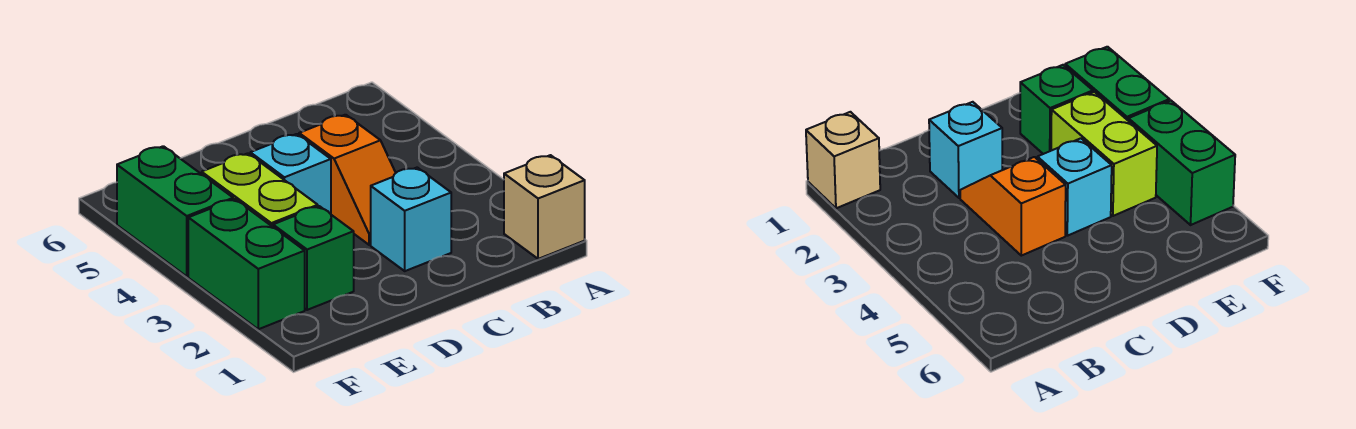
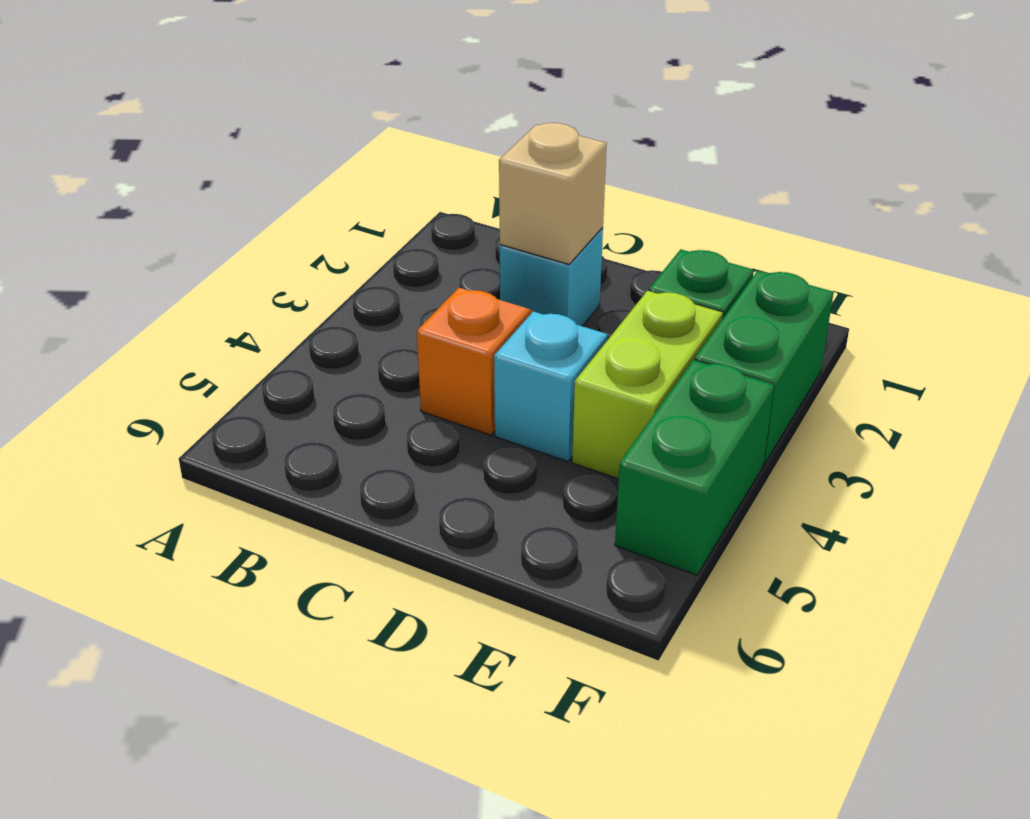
tan 1x1 brick [504,155,585,259] -> tan 1x1 brick moved to [499,123,607,264]

